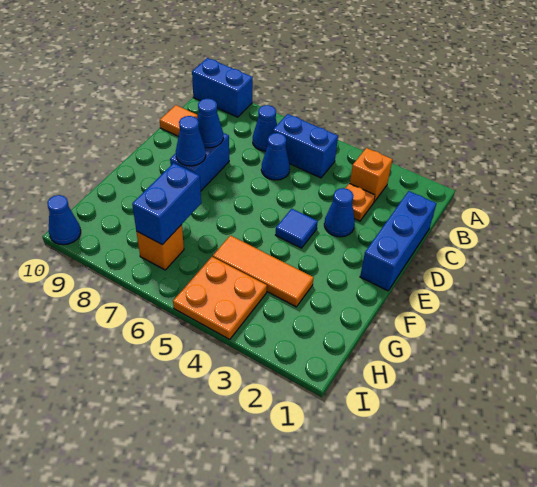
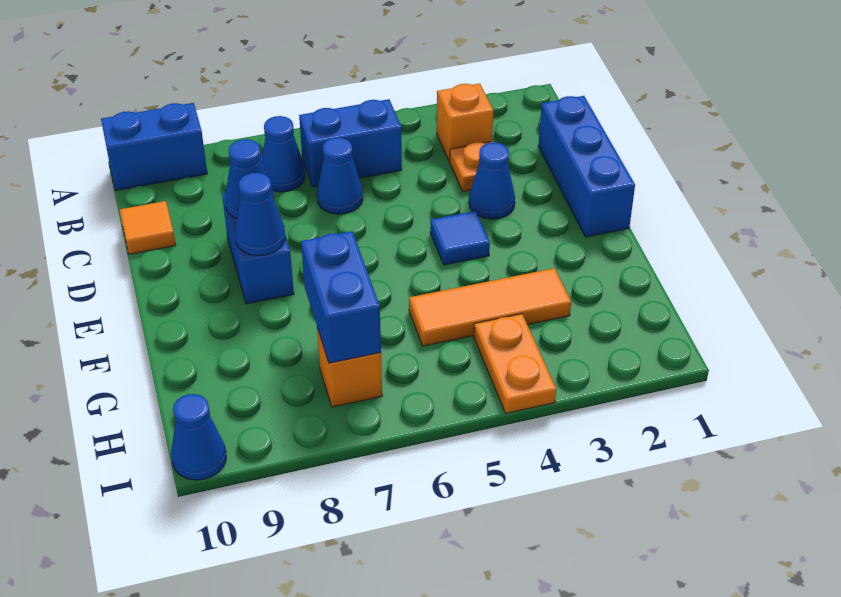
orange 2x2 plate [173,257,267,339] -> orange 1x2 plate [474,314,556,413]

